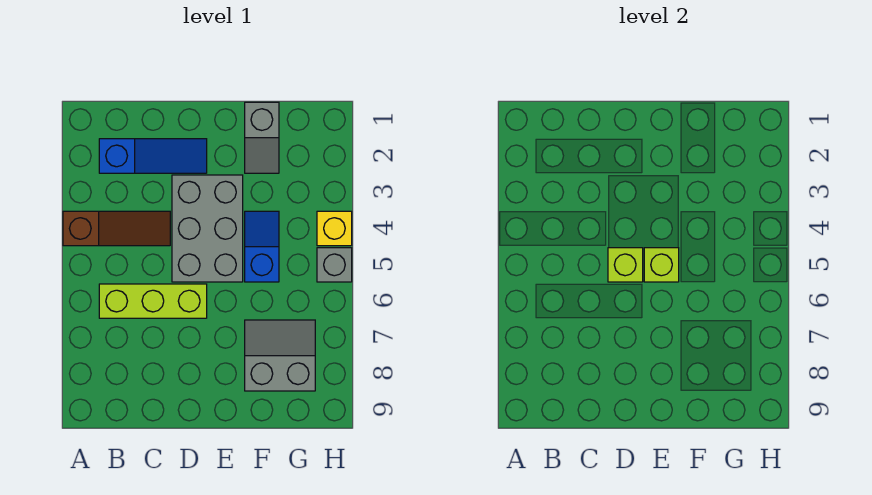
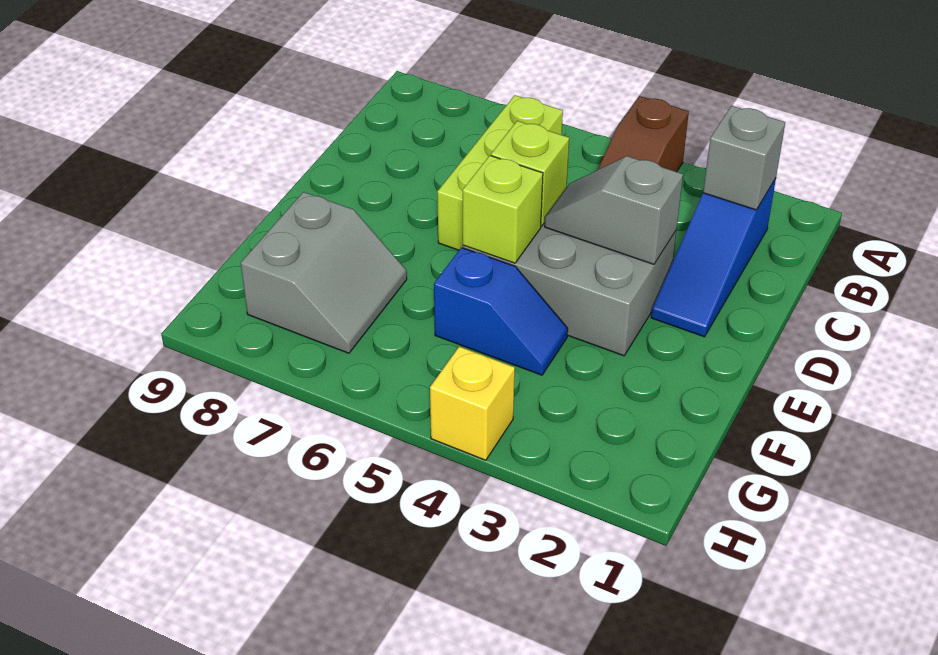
grey 1x2 slope [245,102,279,173] -> grey 1x2 slope moved to [545,156,683,264]
grey 1x1 brick [317,248,352,282] -> grey 1x1 brick moved to [703,106,785,210]

